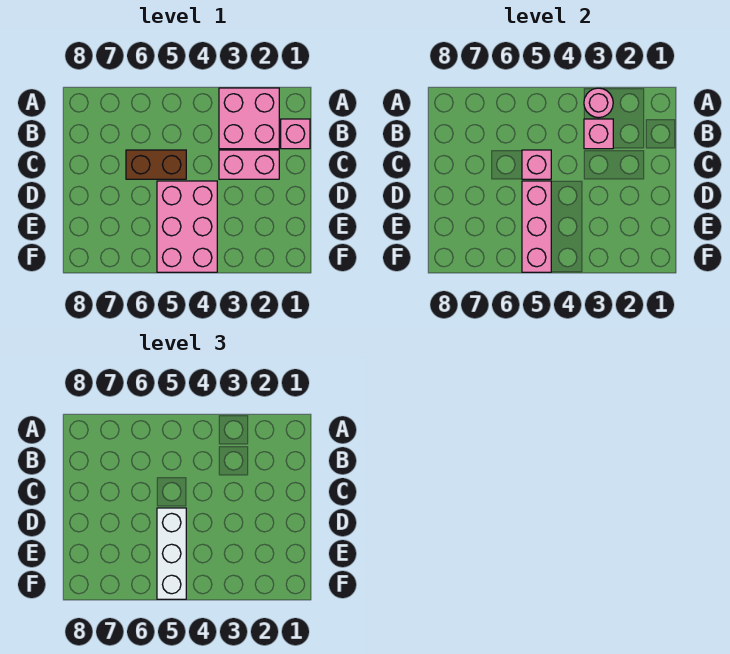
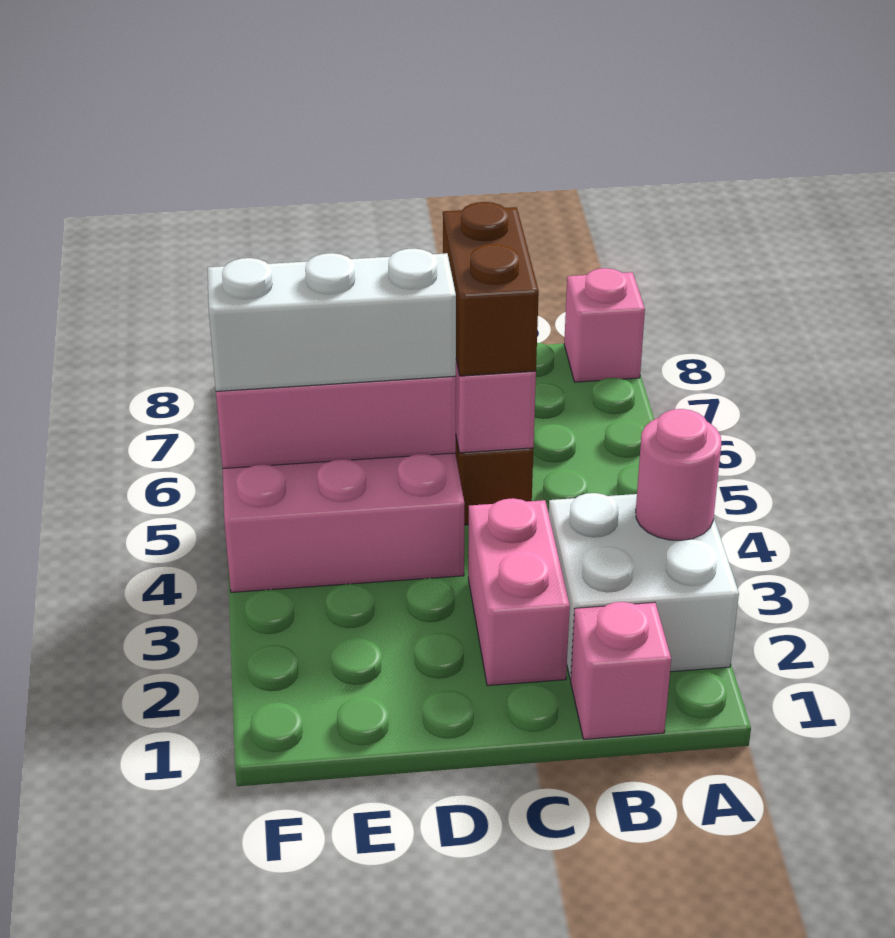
pink 2x2 brick [219,88,279,149] -> white 2x2 brick [549,493,739,679]
pink 1x1 brick [584,119,613,149] -> pink 1x1 brick moved to [564,268,645,382]
none -> brown 1x2 brick [443,202,539,376]

